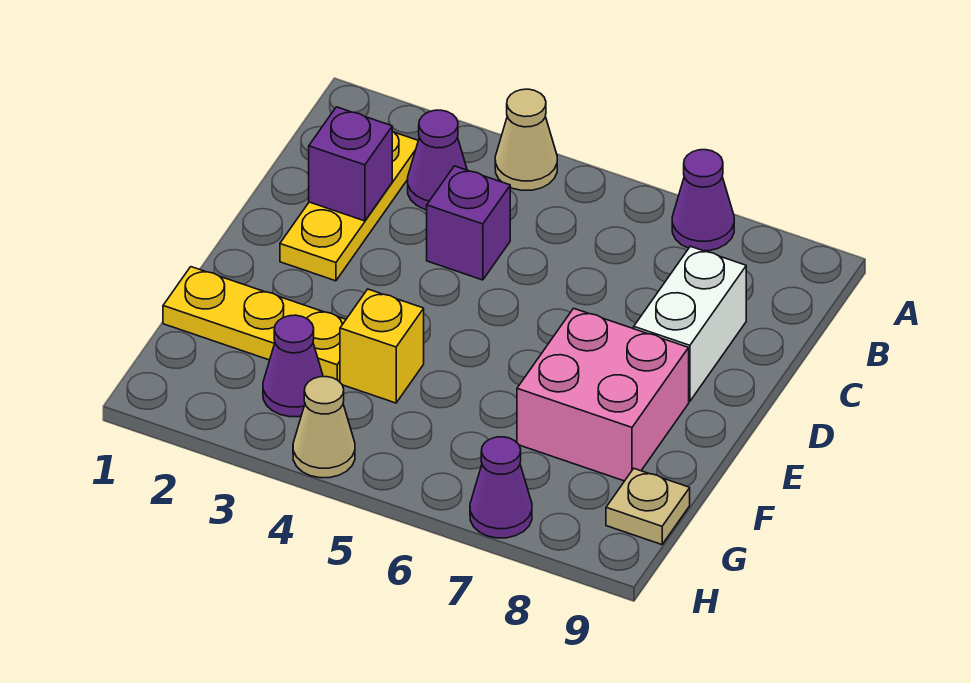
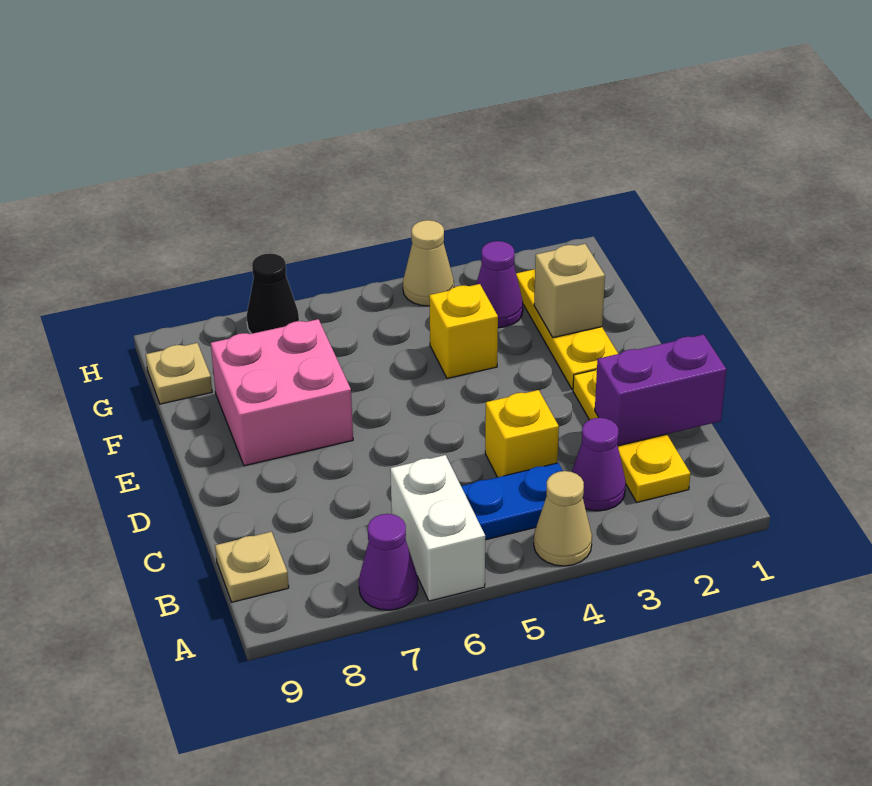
none -> blue 1x2 plate [461,463,563,540]
none -> tan 1x1 plate [215,532,289,602]
purple 1x1 brick [309,107,392,221] -> purple 1x2 brick [595,334,727,446]
purple 1x1 brick [427,166,510,280] -> yellow 1x1 brick [485,390,559,477]
white 1x2 brick [634,246,746,401] -> white 1x2 brick moved to [390,455,485,601]
yellow 1x3 plate [163,267,346,381] -> yellow 1x3 plate turned to [516,269,618,390]
none -> tan 1x1 brick [534,244,605,338]
purple 1x1 cone [470,437,532,538] -> black 1x1 cone [247,253,299,334]

